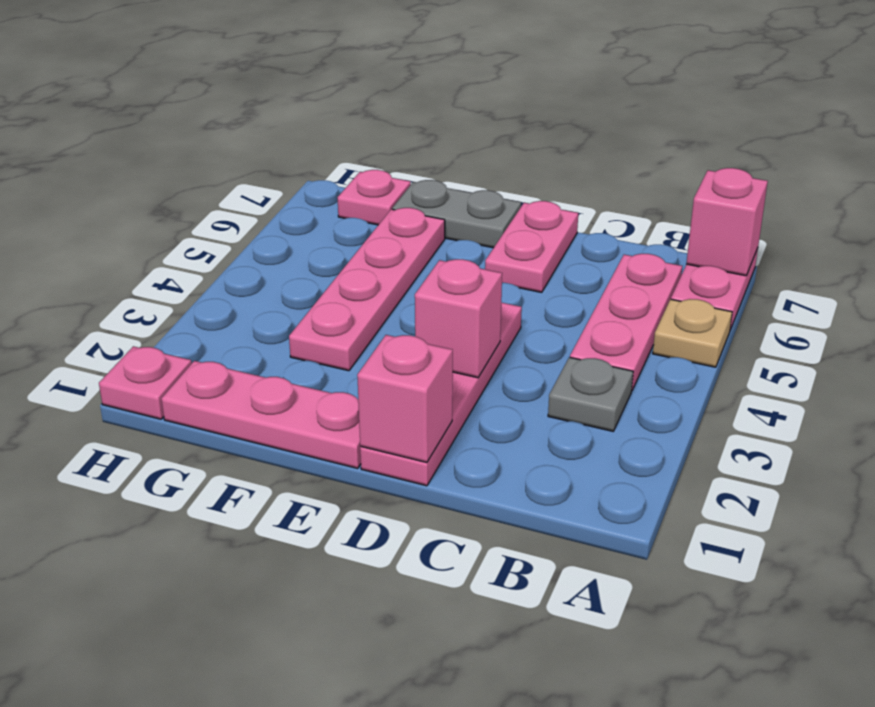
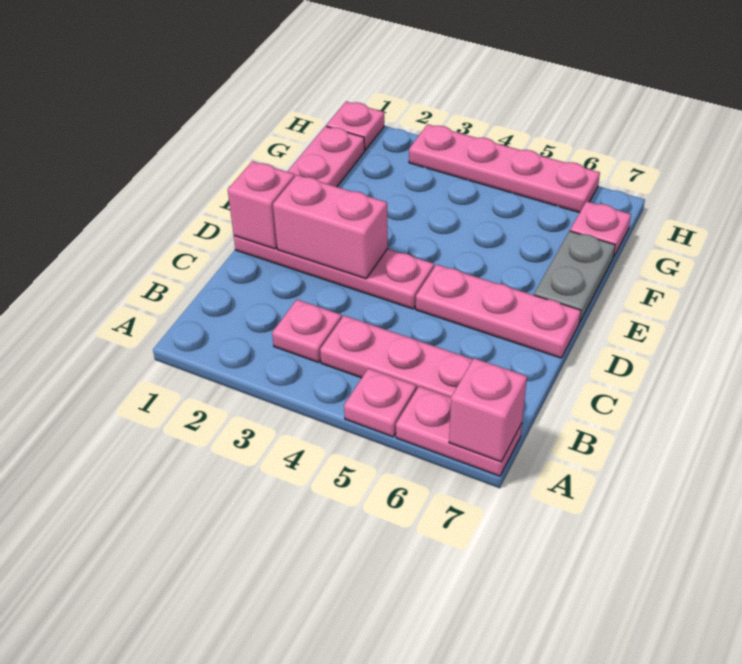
tan 1x1 plate [653,299,732,367] -> pink 1x1 plate [344,368,416,437]
grey 1x1 plate [548,357,633,431] -> pink 1x1 plate [272,300,342,362]
pink 1x1 brick [415,259,502,378] -> pink 1x2 brick [273,175,388,279]
pink 1x2 plate [485,201,578,292] -> pink 1x3 plate [416,264,581,358]
pink 1x4 plate [289,208,445,371] -> pink 1x4 plate moved to [409,124,600,213]

